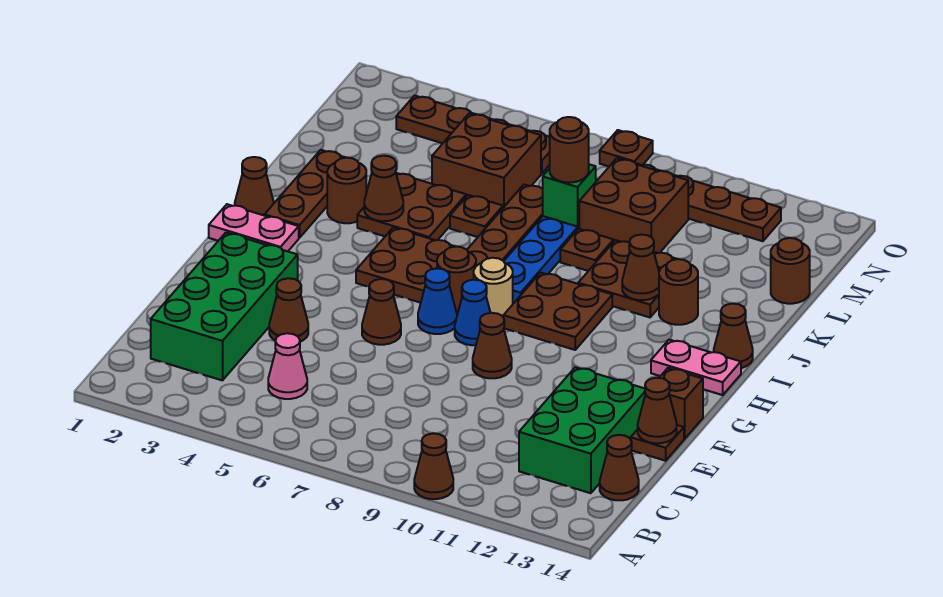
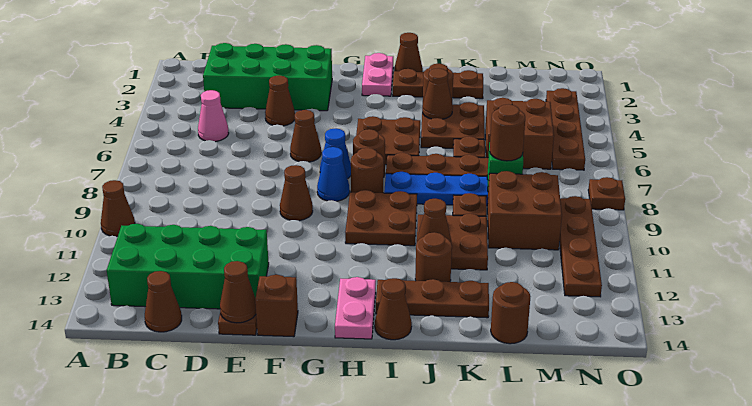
green 2x3 brick [519,367,645,493] -> green 2x4 brick [107,224,269,309]
tan 1x1 round brick [474,258,513,316] -> brown 1x1 round brick [351,148,384,193]
none -> brown 1x3 plate [376,278,489,318]

